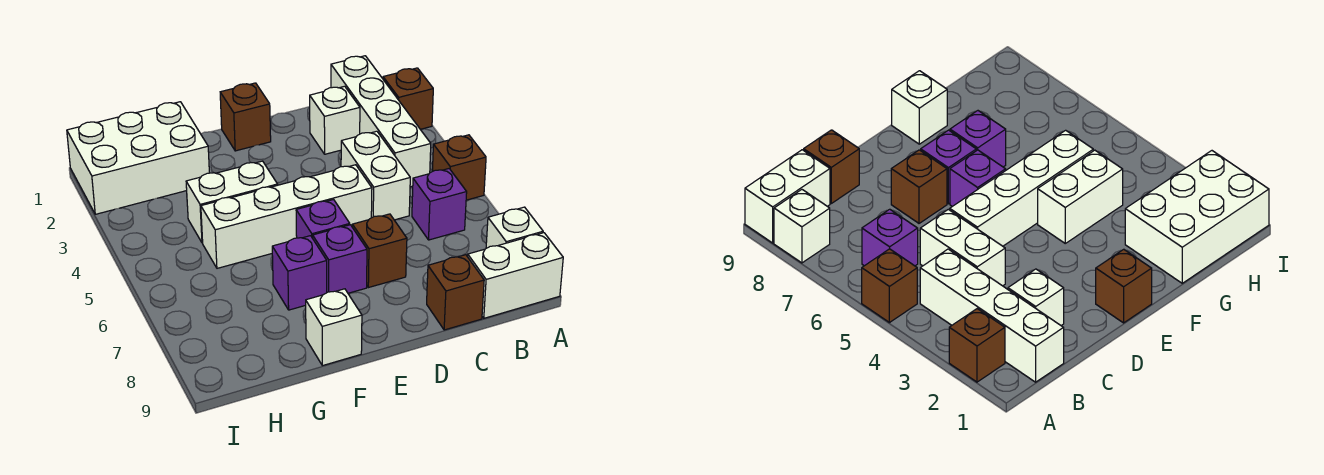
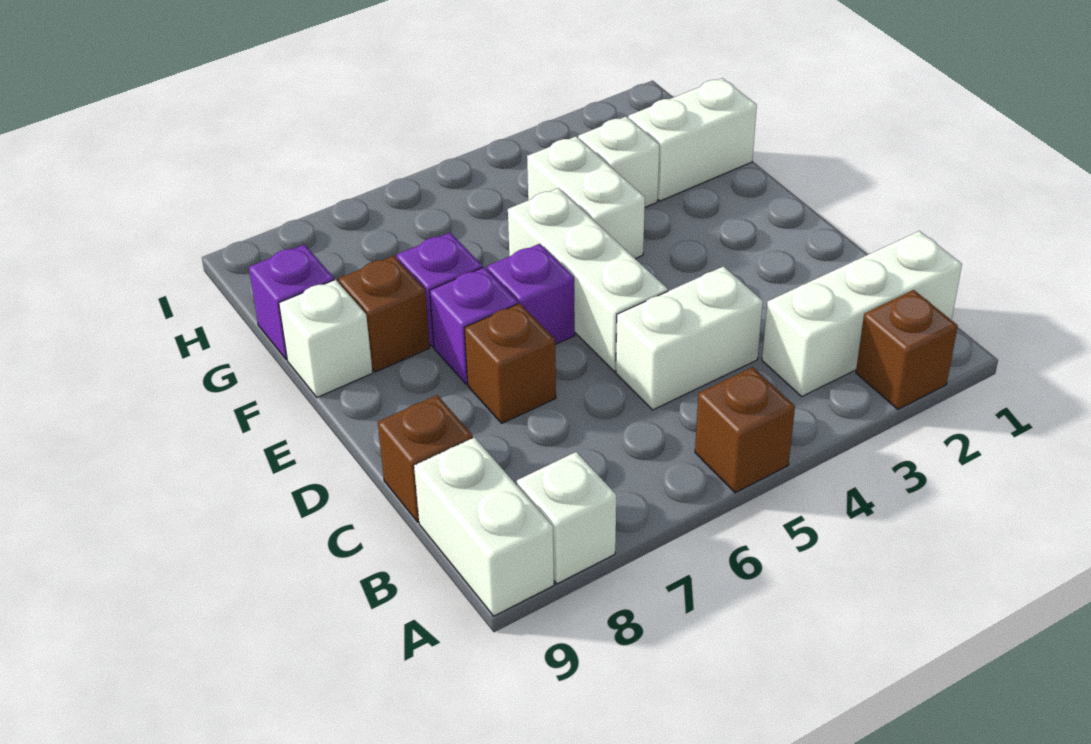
white 1x4 brick [331,56,431,187] -> white 1x3 brick [762,231,962,396]
purple 1x1 brick [412,169,467,240] -> purple 1x1 brick moved to [249,245,334,360]
white 1x1 brick [310,86,360,154] -> white 1x1 brick moved to [578,117,659,207]
white 1x4 brick [201,165,372,268] -> white 1x3 brick [508,188,668,371]
brown 1x1 brick [220,83,271,151] -> brown 1x1 brick moved to [339,256,430,372]
white 2x3 brick [67,102,209,214] -> white 1x2 brick [628,78,757,201]

